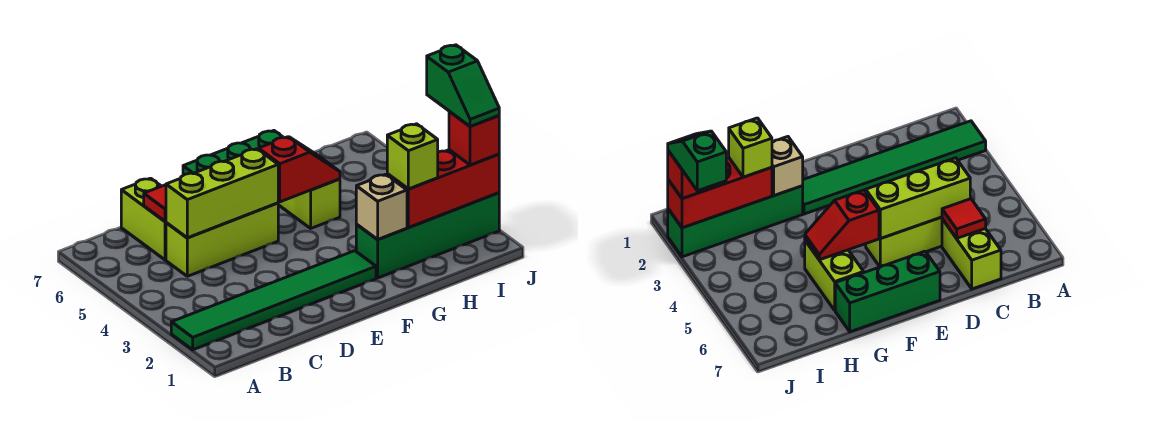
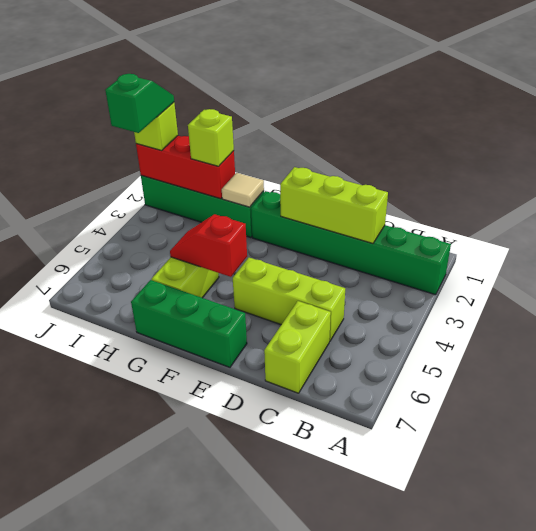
green 1x6 tile [171,251,376,350] -> green 1x6 brick [251,191,451,295]
lime 1x3 brick [166,149,278,238] -> lime 1x3 brick moved to [280,167,388,244]
red 1x1 tile [144,185,166,221] -> none
tan 1x1 brick [356,174,407,240] -> tan 1x1 tile [222,173,264,207]
red 1x1 brick [449,111,499,165] -> lime 1x1 brick [134,102,178,151]

